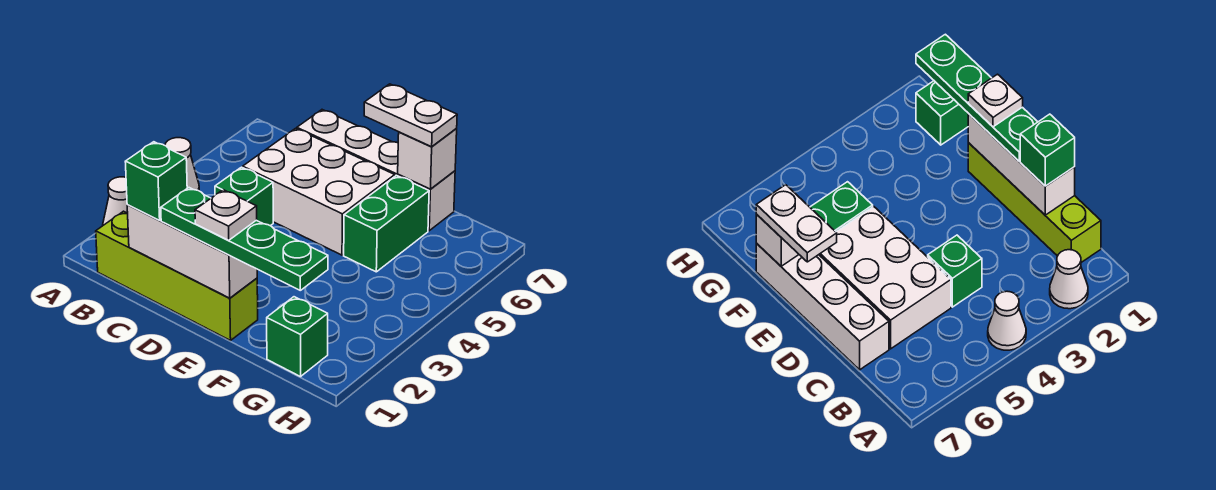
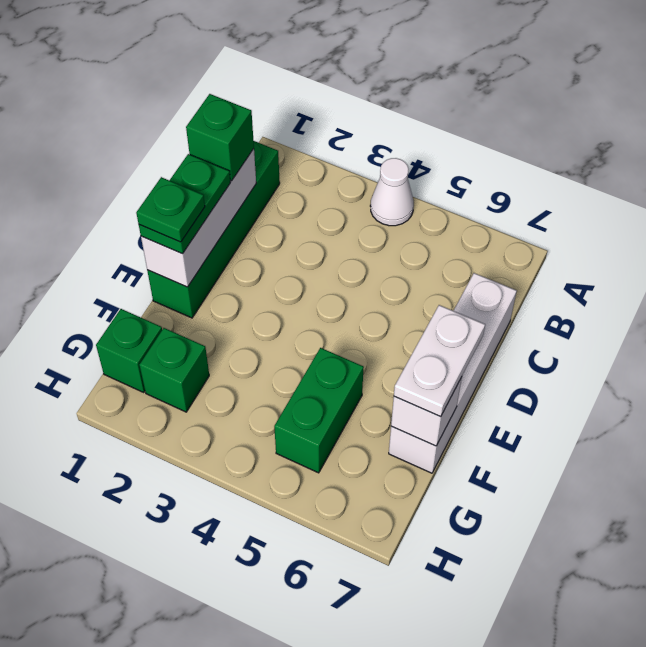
white 1x1 cone [103,177,128,225] -> none
lime 1x4 brick [96,211,258,341] -> green 1x4 brick [147,141,280,318]
green 1x1 brick [215,167,273,226] -> green 1x1 brick moved to [139,328,209,412]
white 2x3 brick [243,128,395,255] -> none
green 1x4 plate [161,188,328,290] -> green 1x2 plate [139,154,231,254]
white 1x1 plate [195,190,257,240] -> green 1x1 plate [136,177,205,242]
green 1x2 brick [344,176,429,272] -> green 1x2 brick turned to [274,348,364,473]

